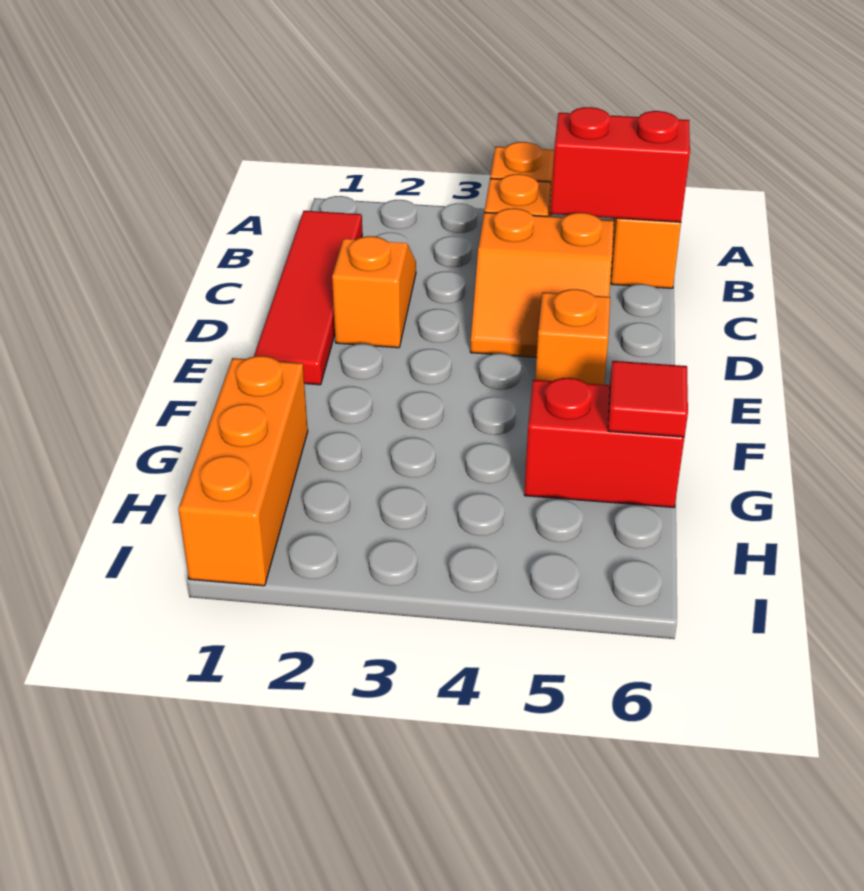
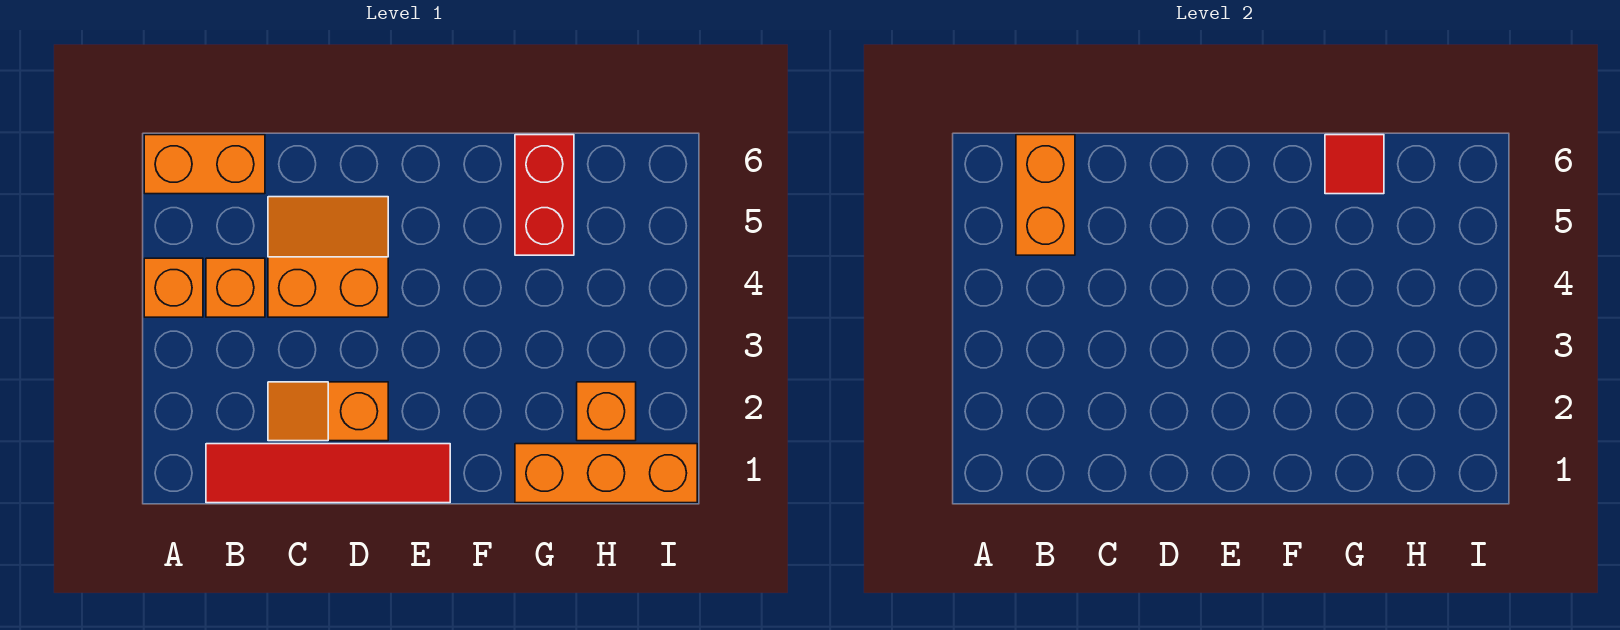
red 1x2 brick [551,107,690,222] -> orange 1x2 brick [1016,135,1075,255]
orange 2x2 slope [470,208,614,357] -> orange 2x2 slope turned to [268,197,388,317]
orange 1x1 brick [535,289,610,385] -> orange 1x1 brick moved to [577,382,636,441]

